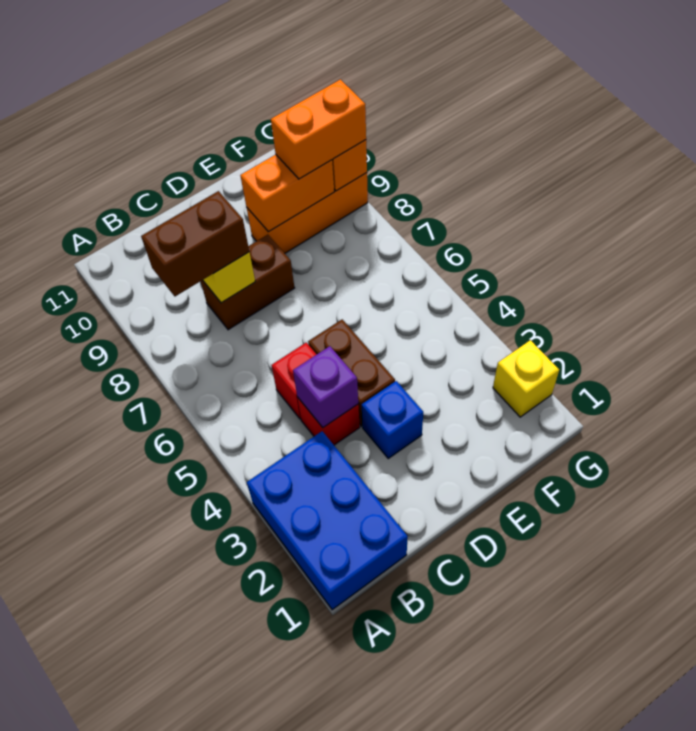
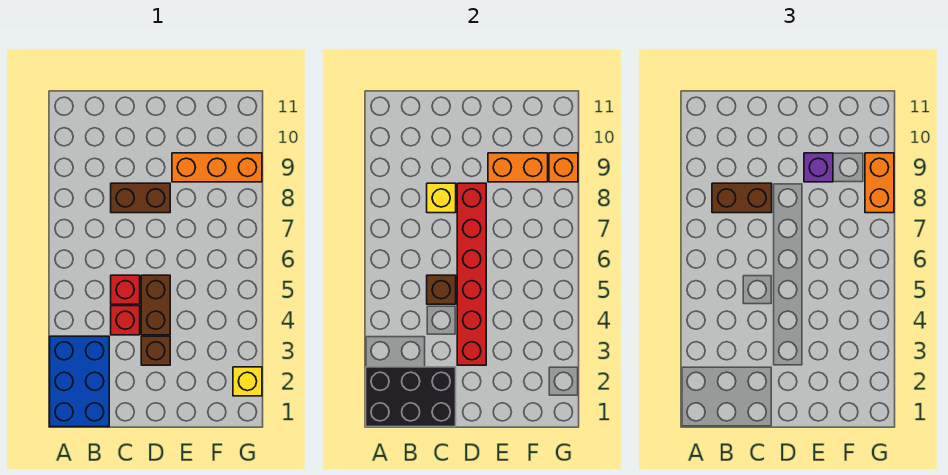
none -> black 2x3 brick [366,367,456,427]
purple 1x1 brick [293,346,358,427] -> purple 1x1 brick moved to [804,153,833,182]
none -> brown 1x1 brick [427,275,456,304]
blue 1x1 brick [362,381,423,458] -> brown 1x1 brick [141,336,170,365]
none -> red 1x6 brick [457,183,486,365]
orange 1x2 brick [271,79,366,179] -> orange 1x2 brick turned to [865,153,894,213]

